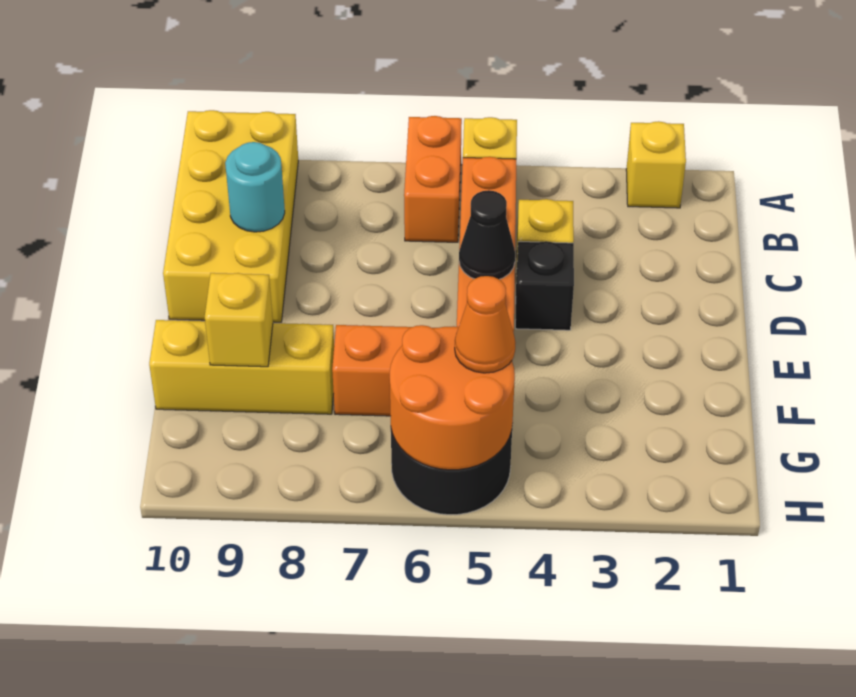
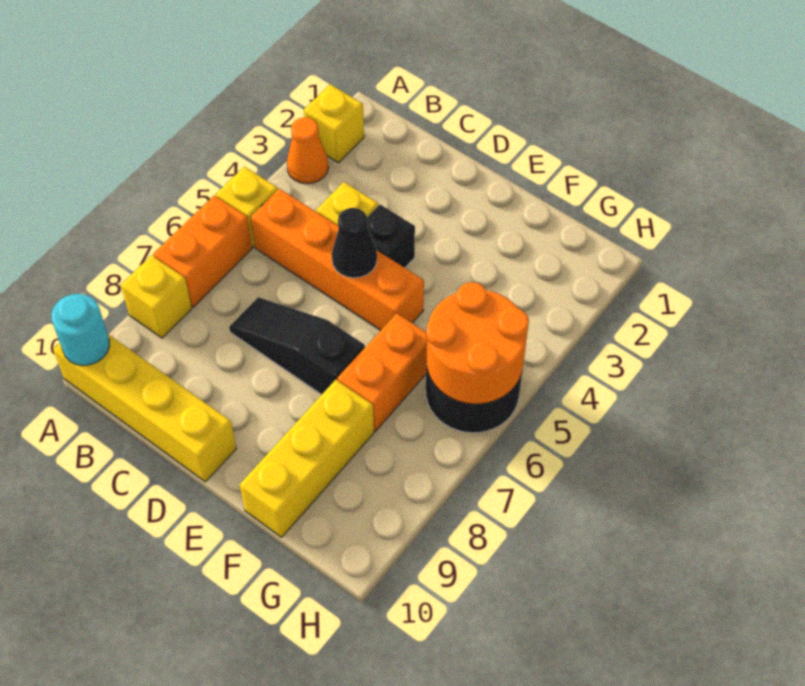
orange 1x2 brick [404,116,462,242] -> orange 1x2 brick turned to [153,195,252,307]
yellow 2x4 brick [163,110,298,322] -> yellow 1x4 brick [53,334,236,482]
none -> black 1x3 slope [229,297,365,395]
cyan 1x1 round brick [225,142,285,232] -> cyan 1x1 round brick moved to [51,294,109,365]
yellow 1x1 brick [205,273,273,367] -> yellow 1x1 brick moved to [121,255,192,338]
orange 1x1 cone [455,276,515,373] -> orange 1x1 cone moved to [287,117,329,184]

